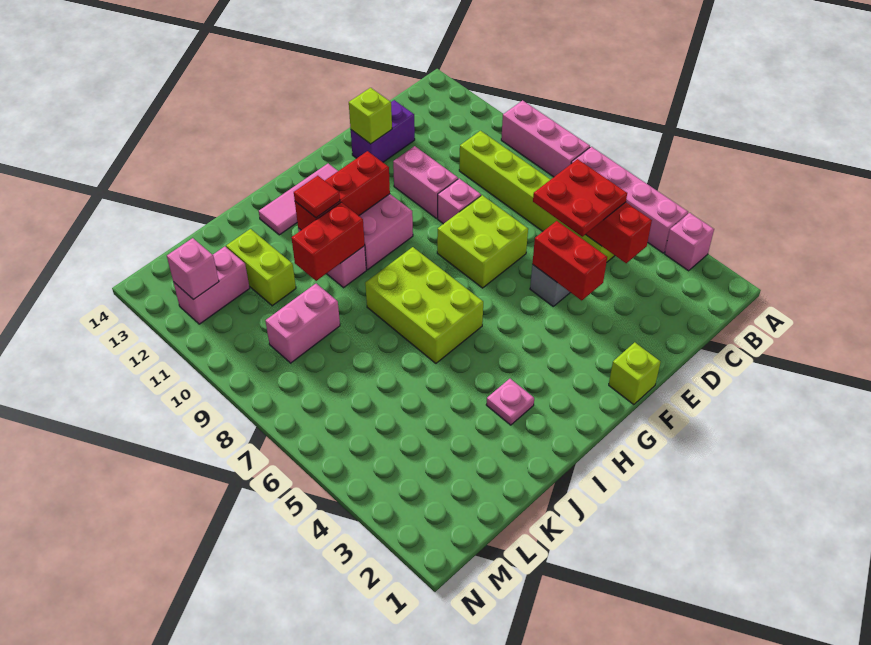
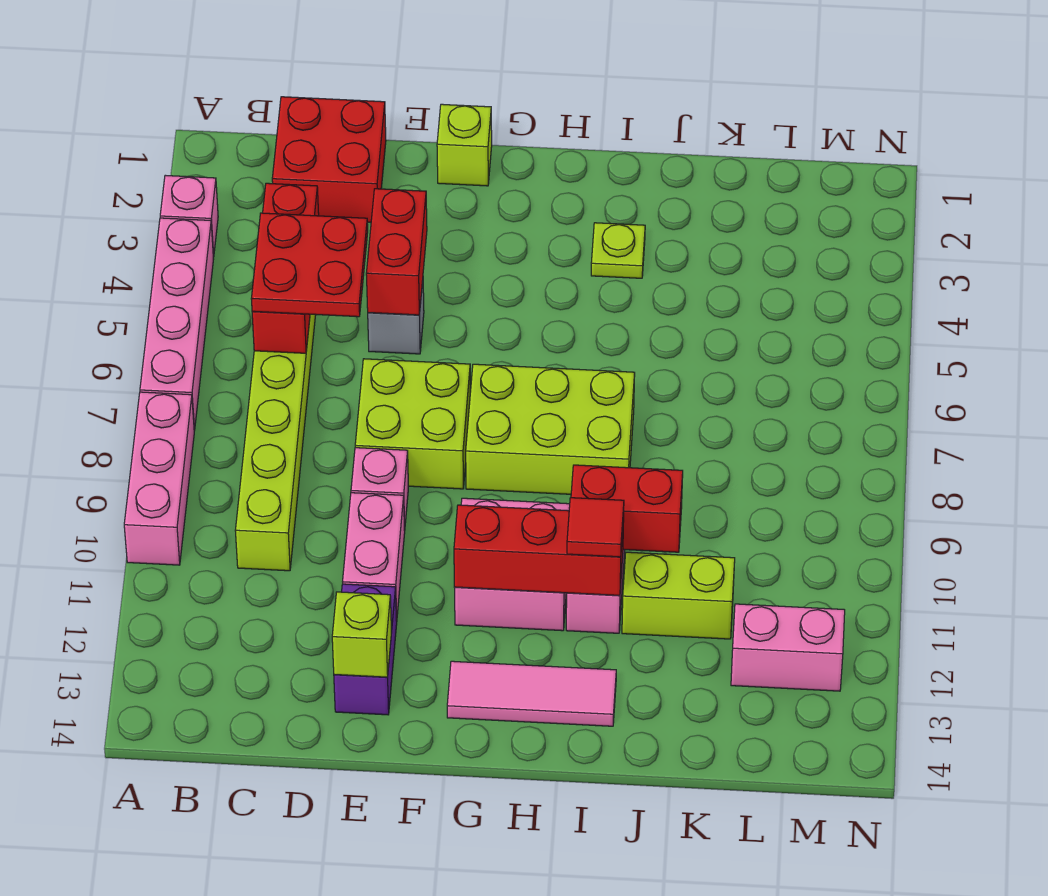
none -> red 2x2 brick [272,97,386,222]
purple 1x2 brick [351,100,415,162] -> purple 1x2 brick turned to [334,584,397,715]
lime 2x3 brick [365,247,483,363] -> lime 2x3 brick turned to [466,364,635,494]
pink 1x1 plate [486,379,534,425] -> lime 1x1 plate [591,223,645,278]
pink 1x2 brick [266,284,340,363] -> none
lime 1x2 brick [226,229,296,306] -> lime 1x2 brick turned to [622,552,735,639]
pink 1x1 brick [167,238,219,300] -> none

